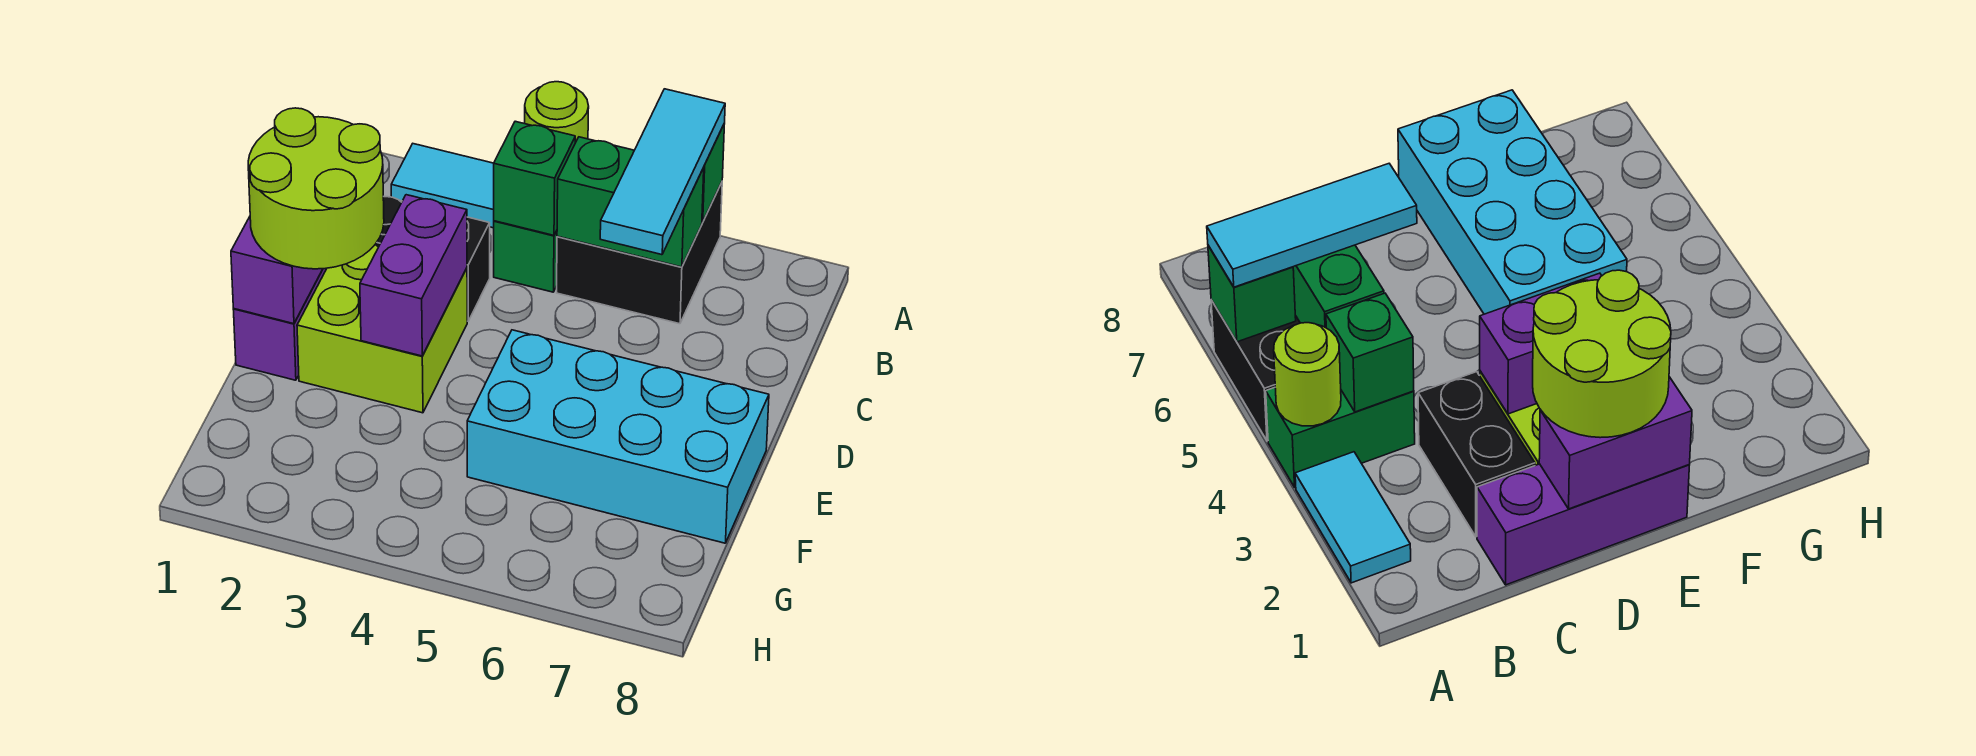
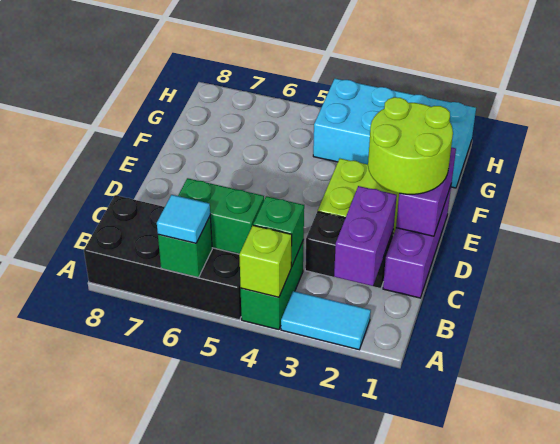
lime 1x1 round brick [525,82,589,143] -> lime 1x1 brick [239,225,292,297]
black 2x2 brick [557,182,722,324] -> black 2x4 brick [84,195,241,320]
cyan 1x3 tile [600,89,725,255] -> cyan 1x1 tile [157,195,210,243]
purple 1x2 brick [360,195,467,356] -> purple 1x2 brick moved to [334,186,397,286]
cyan 2x4 brick [467,330,769,543] -> cyan 2x4 brick moved to [313,79,476,188]

